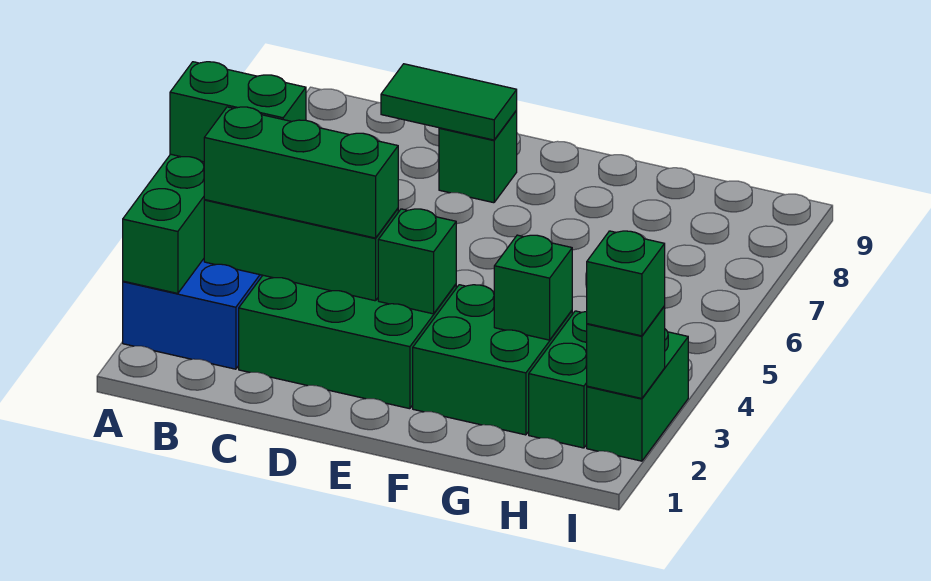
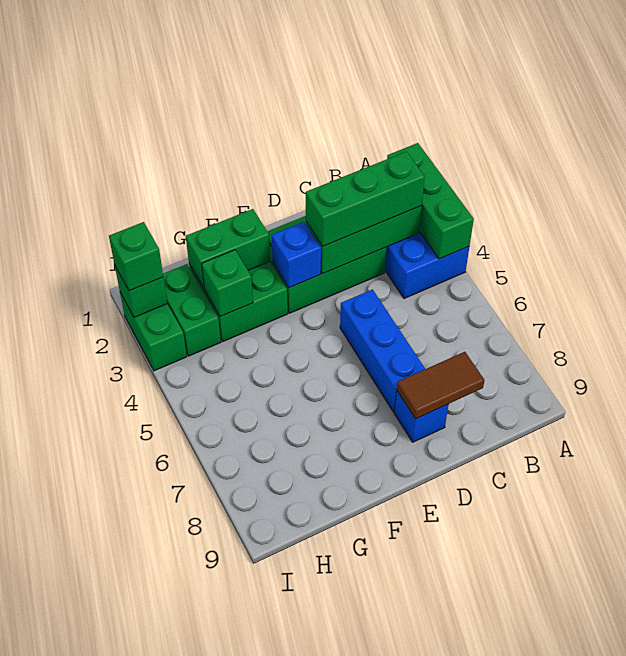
green 1x2 brick [170,62,306,162] -> green 1x2 brick moved to [186,209,270,288]
green 1x2 tile [381,64,517,140] -> brown 1x2 tile [397,352,485,419]
none -> blue 1x3 brick [340,289,425,412]
green 1x1 brick [439,110,517,203] -> blue 1x1 brick [394,391,449,442]
green 1x1 brick [378,209,456,314] -> blue 1x1 brick [272,222,321,288]

